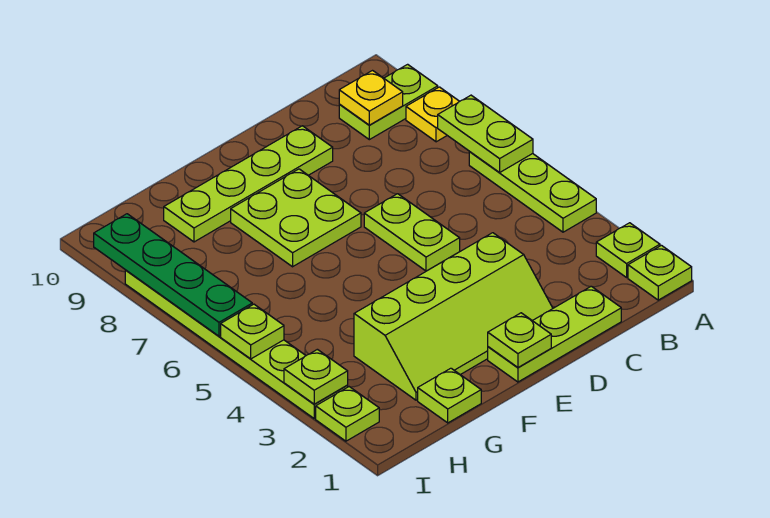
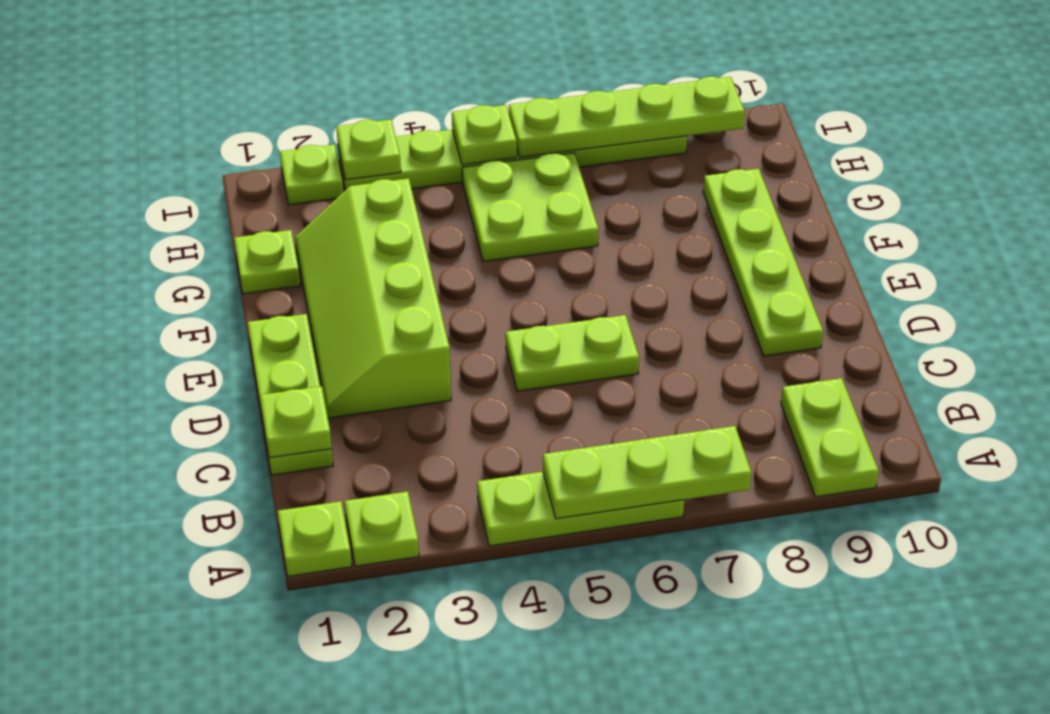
lime 1x2 plate [438,95,533,172] -> lime 1x3 plate [543,426,751,519]
yellow 1x1 plate [406,87,459,142] -> none
yellow 1x1 plate [339,71,403,125] -> none
lime 1x1 plate [488,313,551,367] -> lime 1x1 plate moved to [260,386,332,458]
lime 2x2 plate [231,169,361,267] -> lime 2x2 plate moved to [462,153,599,261]
green 1x4 plate [94,214,252,336] -> lime 1x4 plate [509,77,745,157]

